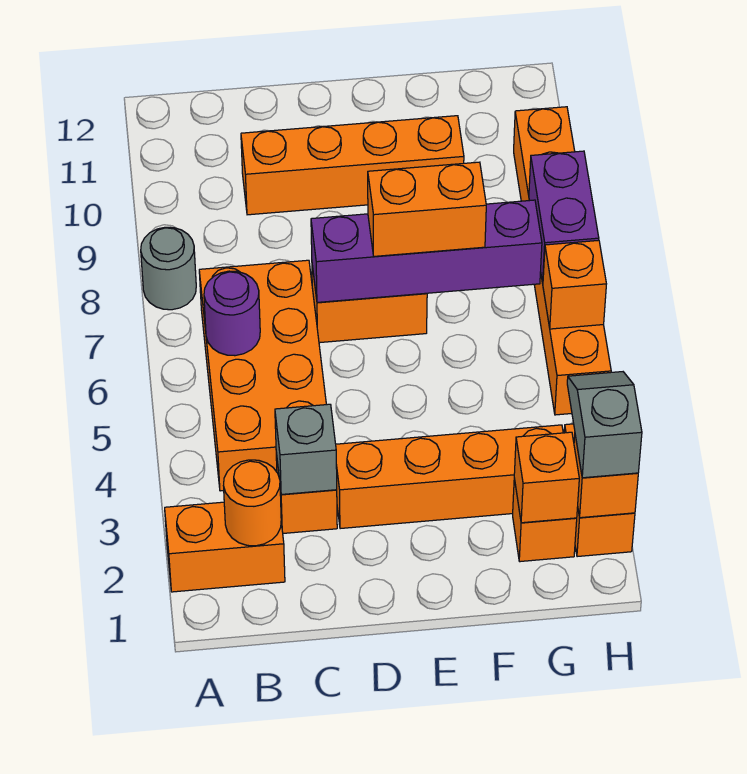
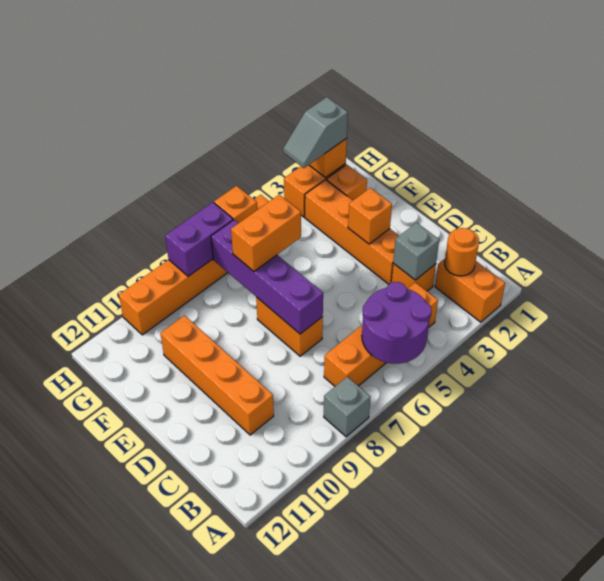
grey 1x1 round brick [141,227,196,310] -> grey 1x1 brick [324,377,370,437]
orange 2x4 brick [199,260,326,491] -> orange 1x4 brick [324,282,438,386]
purple 1x1 round brick [204,271,260,356] -> purple 2x2 round brick [362,282,432,364]
orange 1x2 brick [368,162,486,256] -> orange 1x2 brick turned to [231,195,301,271]
orange 1x1 brick [514,432,579,523] -> orange 1x1 brick moved to [348,188,392,244]

